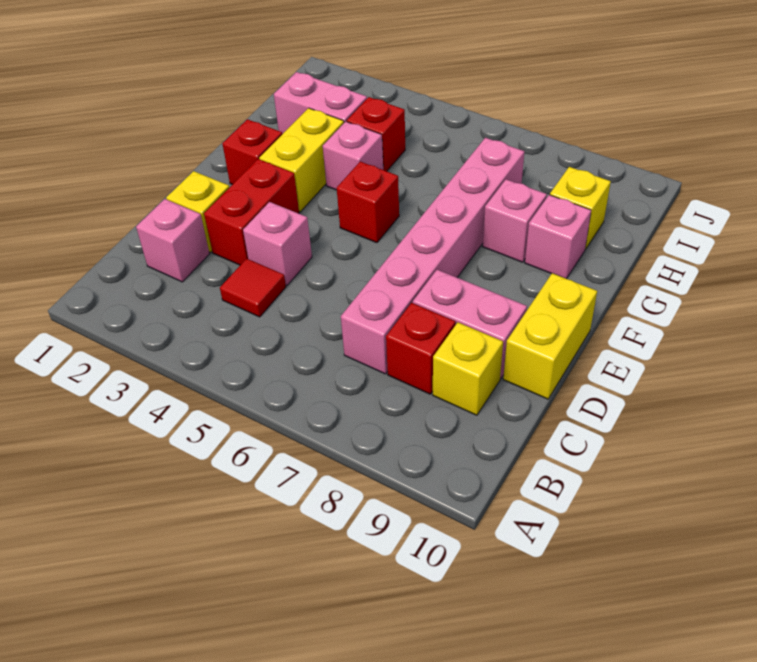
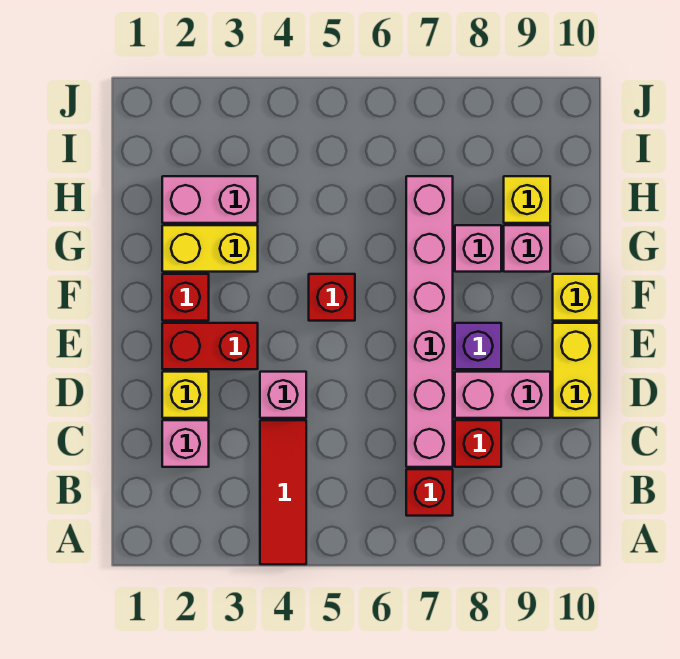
red 1x1 tile [220,259,286,317] -> red 1x3 tile [260,420,306,564]
yellow 1x1 brick [433,323,503,415] -> yellow 1x1 brick moved to [553,274,599,321]
red 1x2 brick [204,159,299,265] -> red 1x2 brick turned to [162,323,258,369]
none -> purple 1x1 brick [455,323,501,369]
yellow 1x2 brick [259,108,344,212] -> yellow 1x2 brick turned to [162,225,258,272]
pink 1x1 brick [323,122,383,190] -> none
red 1x1 brick [347,97,405,171] -> red 1x1 brick moved to [406,469,453,516]

